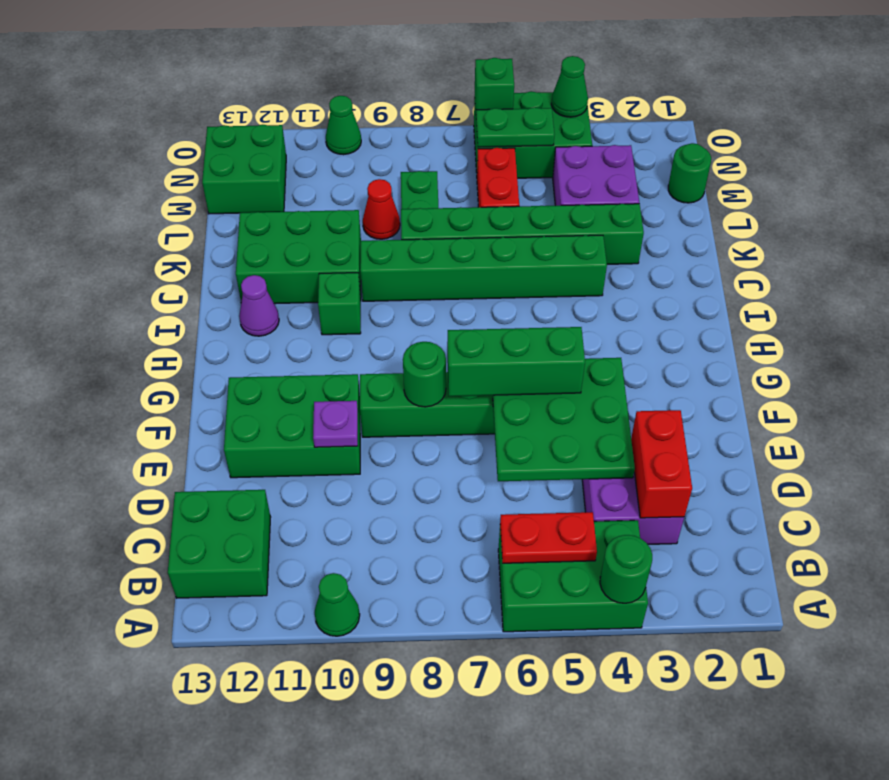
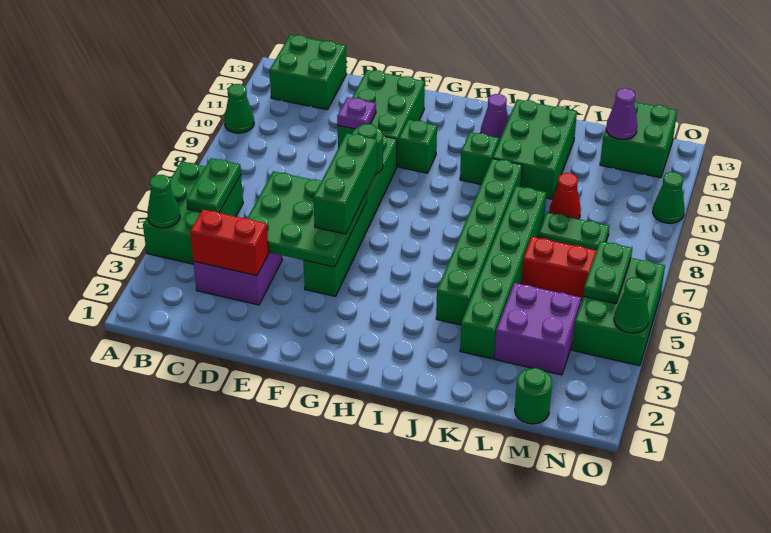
green 1x1 round brick [600,535,652,603] -> green 1x1 cone [147,175,180,228]
red 1x2 plate [500,512,597,563] -> green 1x2 plate [186,158,241,213]
none -> purple 1x1 cone [606,88,637,140]
green 1x1 brick [475,58,514,110] -> green 1x1 brick moved to [399,120,437,173]

